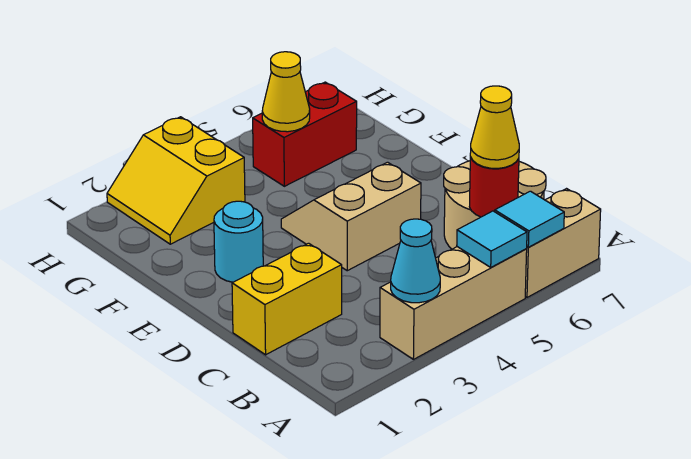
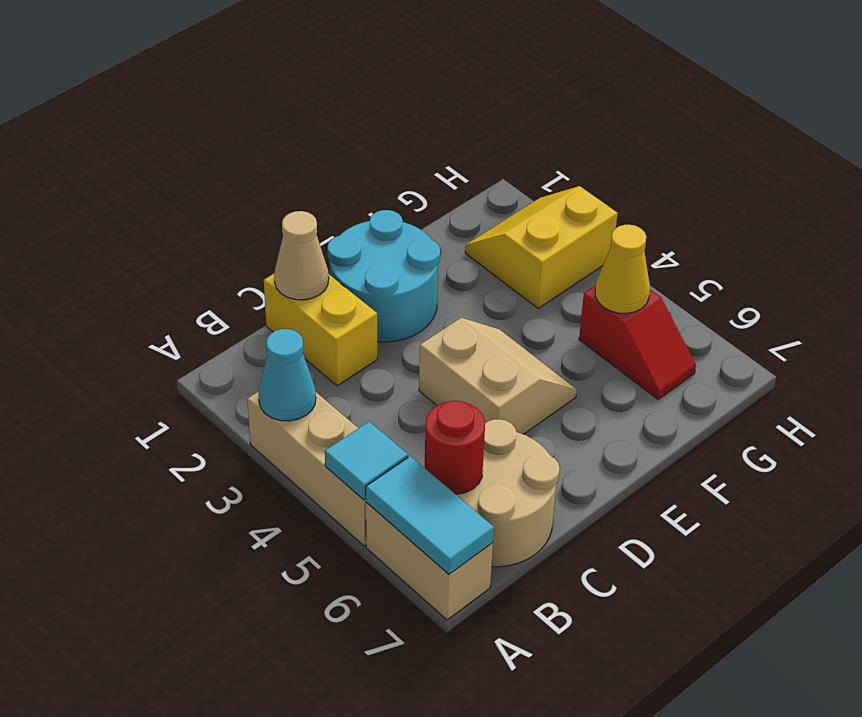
cyan 1x1 tile [495,191,564,247] -> cyan 1x2 tile [366,456,494,574]
yellow 1x1 cone [470,86,519,168] -> none
none -> tan 1x1 cone [274,211,329,300]
cyan 1x1 round brick [214,201,263,282] -> cyan 2x2 round brick [327,210,440,342]
red 1x2 brick [253,82,357,186] -> red 1x2 slope [579,285,696,399]

